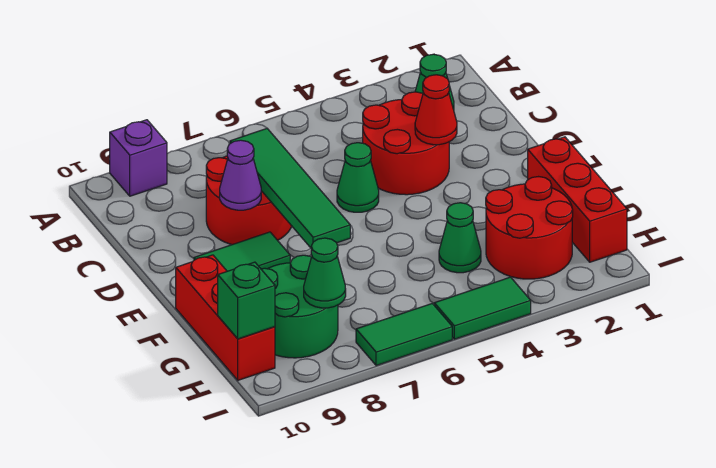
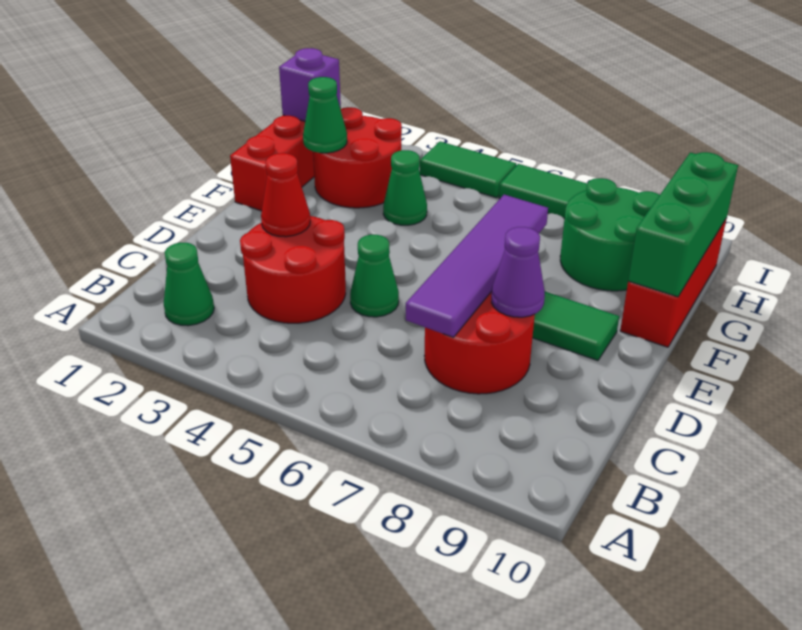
purple 1x1 brick [110,120,167,196] -> purple 1x1 brick moved to [279,48,341,121]
green 1x4 tile [230,129,350,248] -> purple 1x4 tile [406,195,548,337]
green 1x1 cone [304,238,346,308] -> green 1x1 cone moved to [303,77,347,153]
green 1x1 brick [218,262,275,339] -> green 1x3 brick [628,152,738,297]

